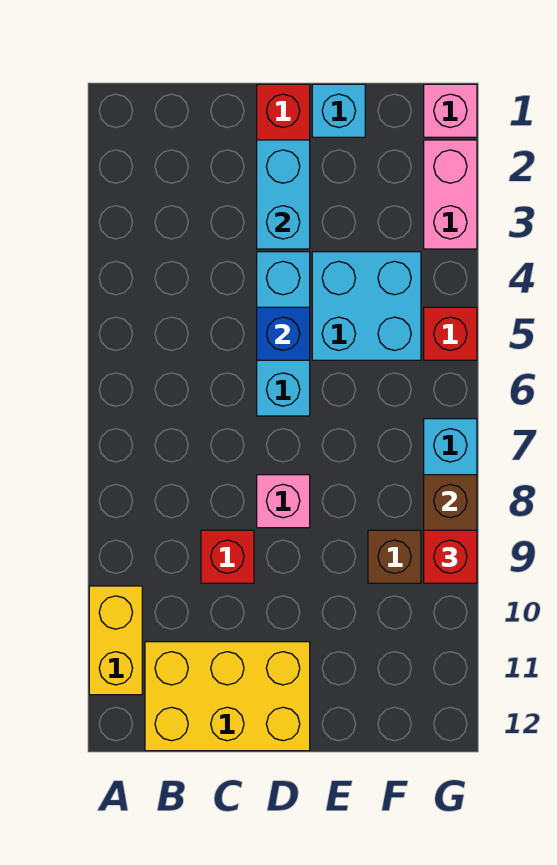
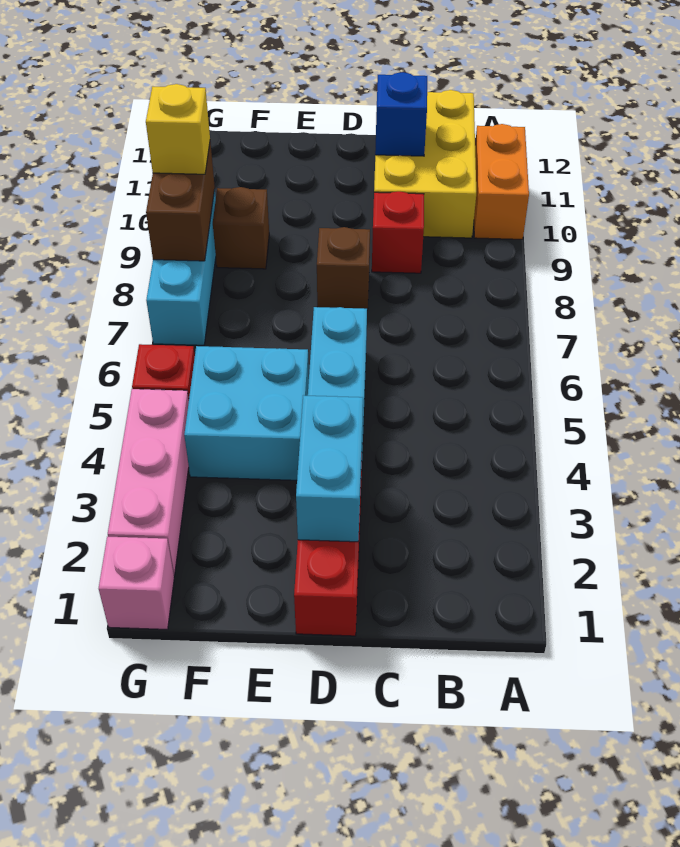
yellow 1x2 brick [89,586,142,695] -> orange 1x2 brick [474,124,529,239]
yellow 2x3 brick [145,642,310,751] -> yellow 2x3 brick turned to [374,90,476,238]
blue 1x1 brick [257,307,310,360] -> blue 1x1 brick moved to [375,72,427,156]
pink 1x1 brick [257,475,310,528] -> brown 1x1 brick [317,227,370,310]
cyan 1x1 brick [312,84,365,137] -> none
pink 1x2 brick [424,140,477,249] -> pink 1x3 brick [108,389,189,576]
red 1x1 brick [424,530,477,583] -> yellow 1x1 brick [146,84,210,174]

